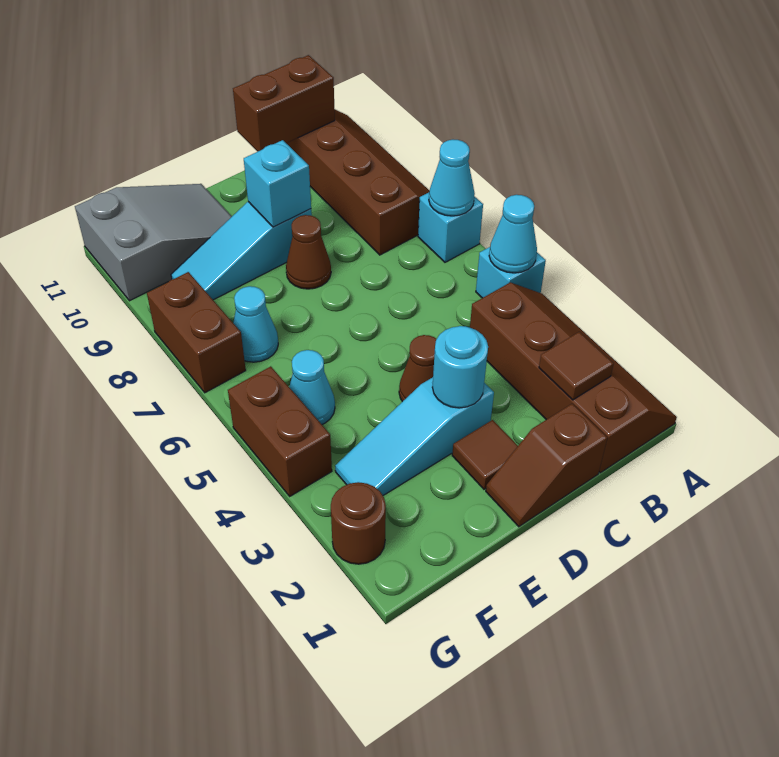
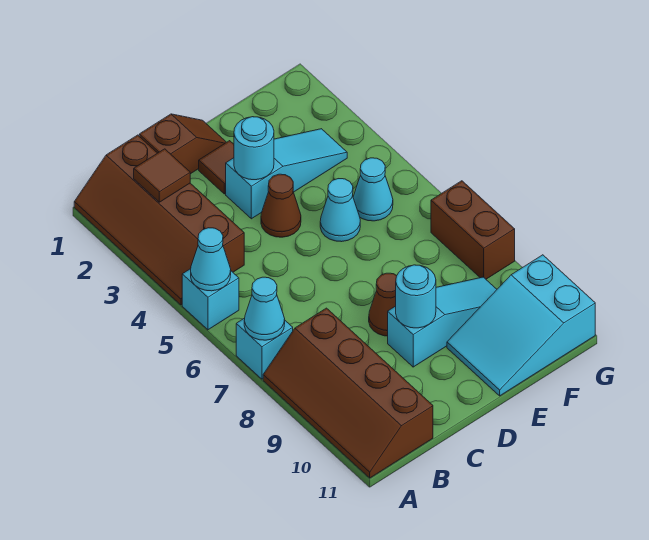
brown 1x2 brick [233,55,335,152] -> none
cyan 1x1 brick [244,140,311,227] -> cyan 1x1 round brick [396,265,436,328]
grey 2x3 slope [75,184,232,301] -> cyan 2x3 slope [447,255,595,396]
cyan 1x1 cone [233,286,278,362] -> cyan 1x1 cone moved to [320,179,360,242]
brown 1x1 round brick [331,482,386,564] -> none
brown 1x2 brick [228,366,332,496] -> none

